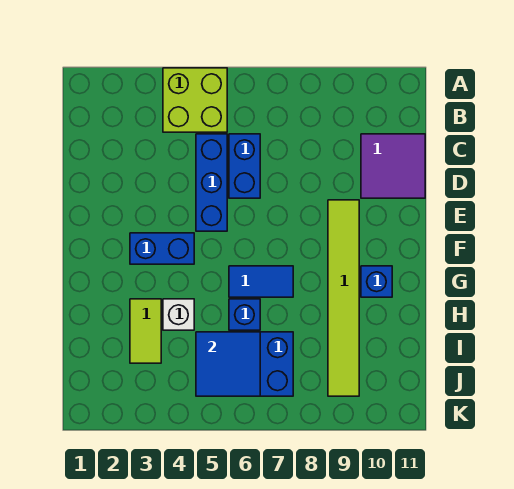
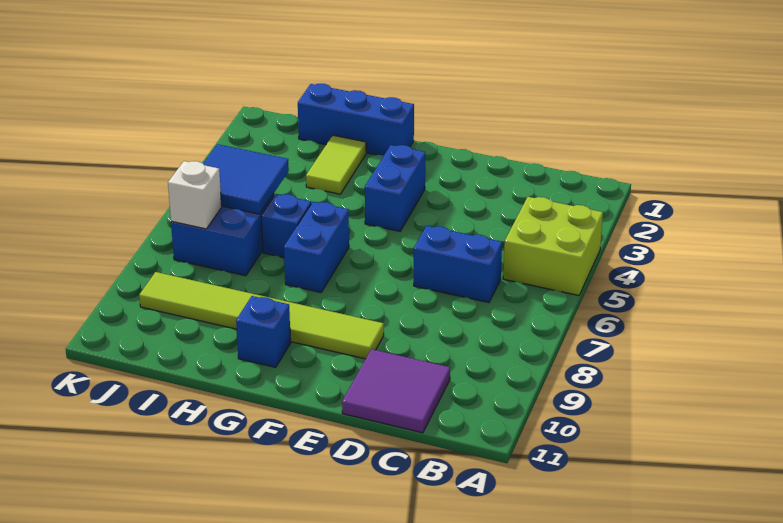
blue 1x3 brick [196,134,227,231] -> blue 1x3 brick moved to [298,84,414,155]
blue 1x2 tile [229,266,293,297] -> blue 1x2 brick [284,202,349,292]
lime 1x2 tile [130,299,161,363] -> lime 1x2 tile turned to [306,135,366,194]
white 1x1 brick [163,299,194,330] -> white 1x1 brick moved to [168,161,222,229]

